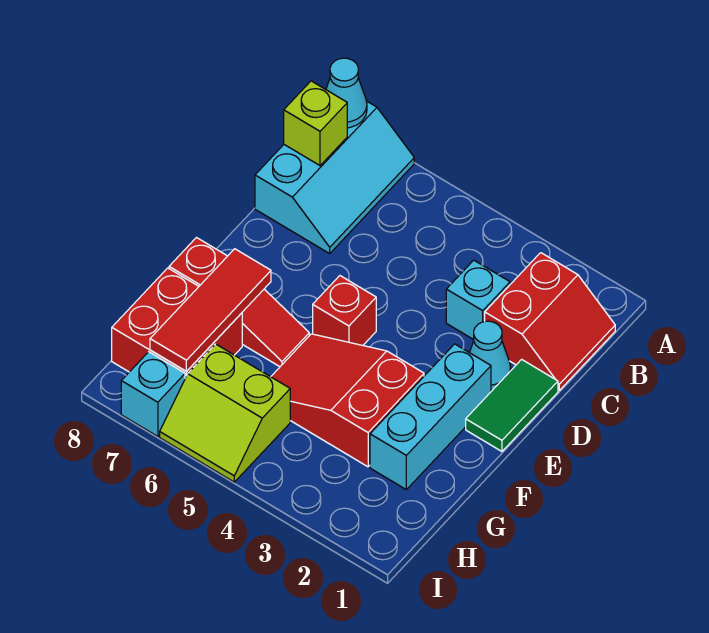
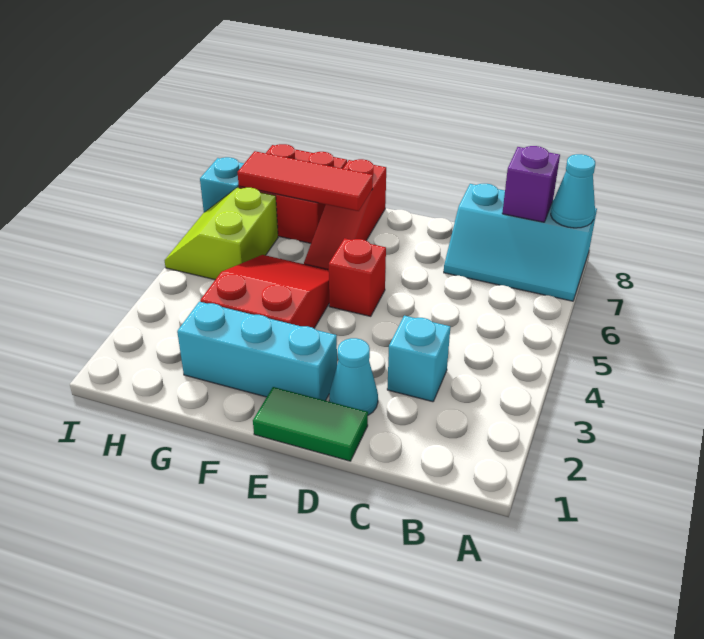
red 2x2 slope [485,253,615,390] -> none
lime 1x1 brick [284,81,347,166] -> purple 1x1 brick [502,146,560,222]

